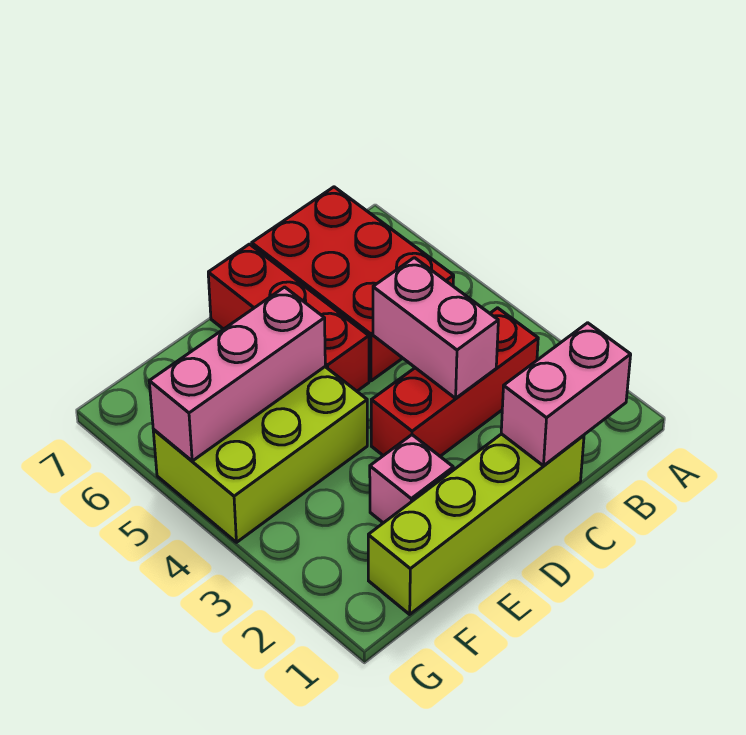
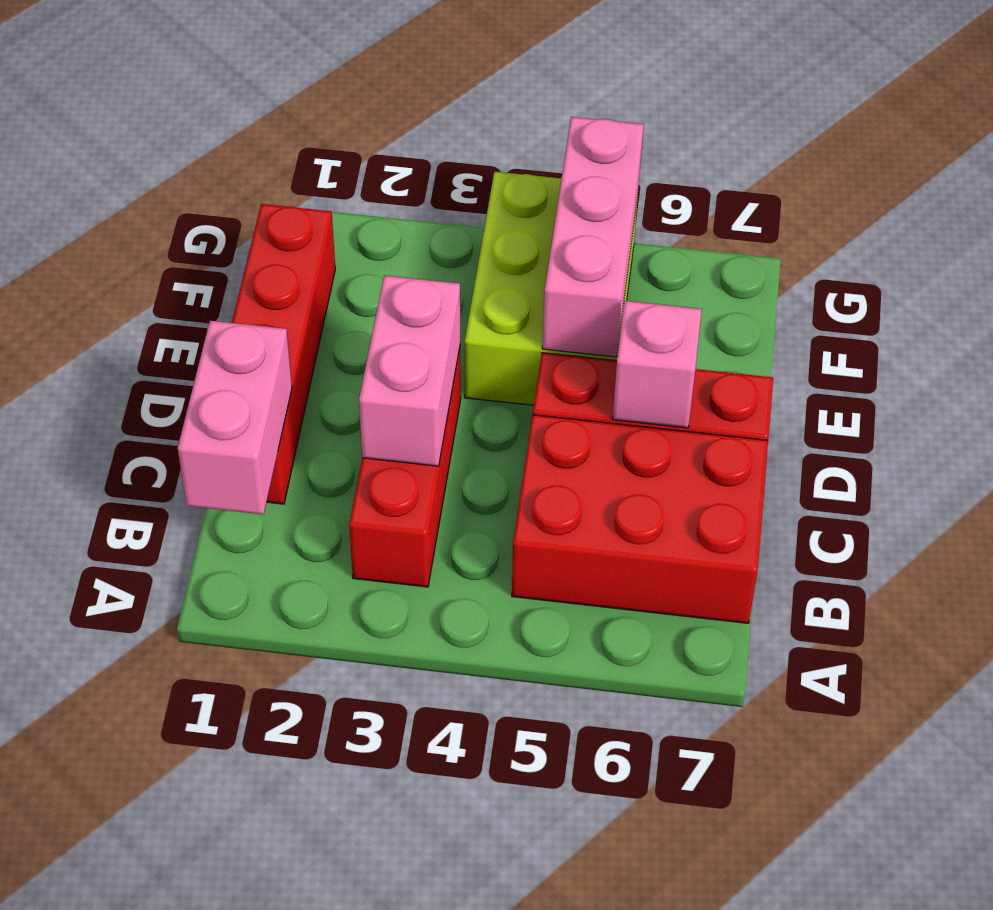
lime 1x4 brick [368,434,584,614] -> red 1x4 brick [232,204,335,504]
pink 1x2 brick [373,258,498,398] -> pink 1x2 brick turned to [359,275,460,466]
pink 1x1 brick [370,435,453,523] -> pink 1x1 brick moved to [612,301,702,428]

